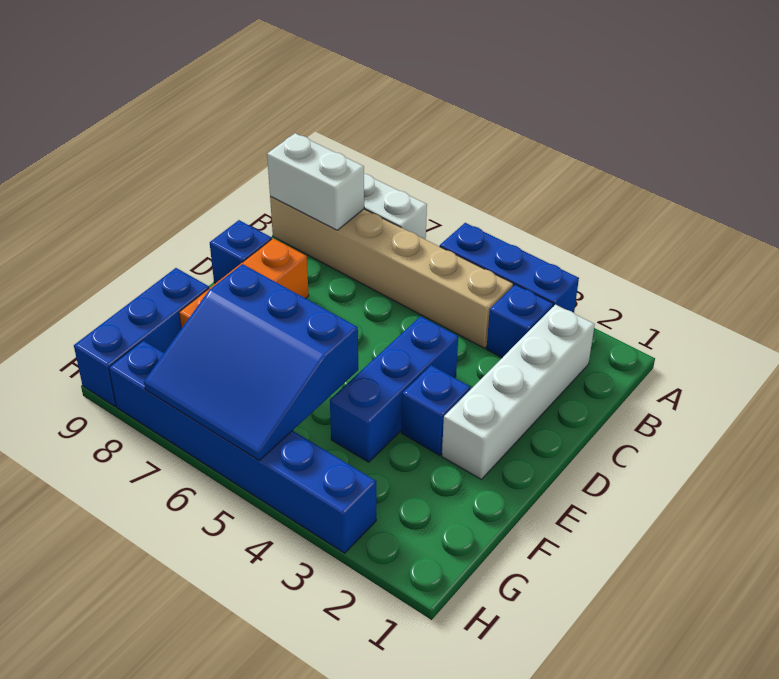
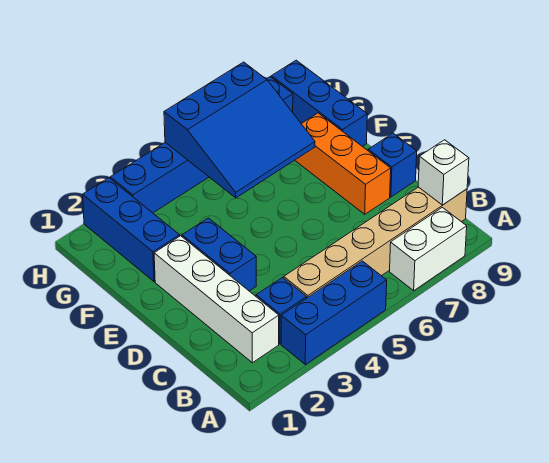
white 1x2 brick [267,133,364,230] -> white 1x1 brick [418,140,469,205]
blue 1x3 brick [330,316,458,462] -> blue 1x3 brick moved to [83,178,180,282]
blue 1x1 brick [401,365,470,455] -> blue 1x2 brick [182,218,256,291]
blue 3x3 slope [144,264,358,460] -> blue 3x3 slope turned to [164,62,315,198]

